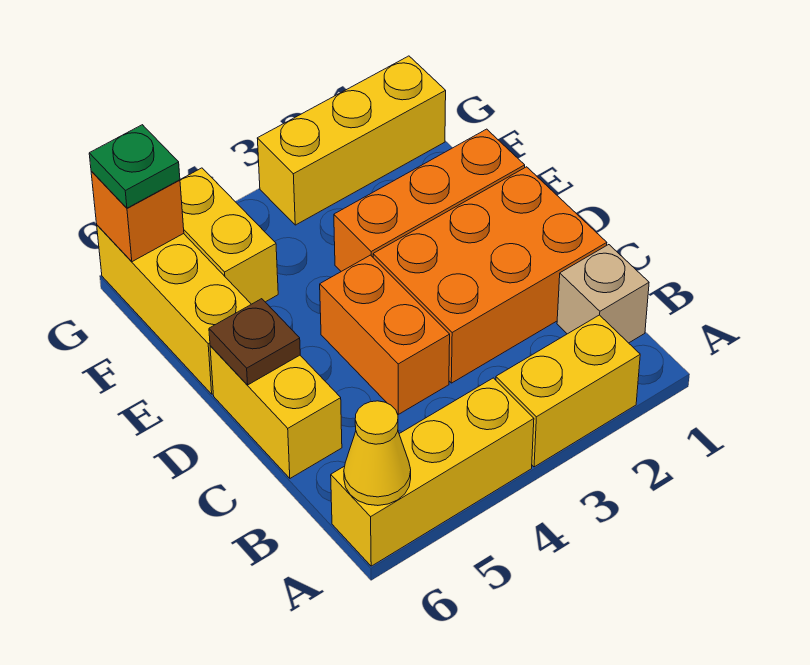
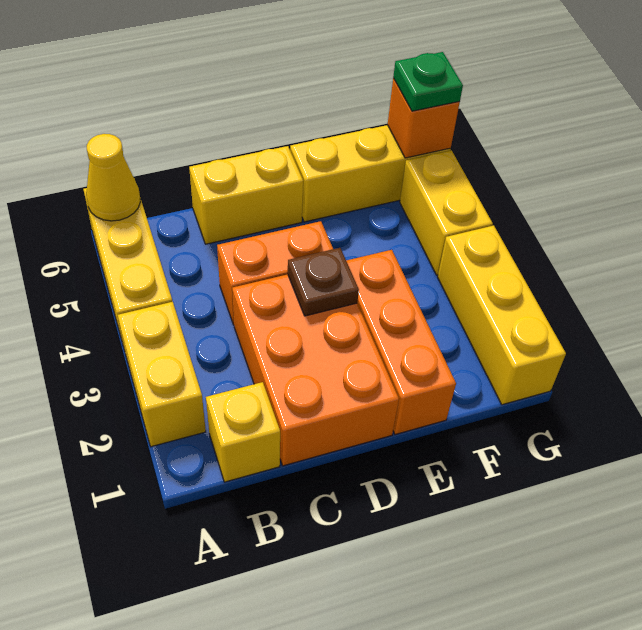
tan 1x1 brick [557,245,649,343] -> yellow 1x1 brick [206,382,280,482]
brown 1x1 plate [209,299,300,385] -> brown 1x1 plate moved to [288,248,359,316]
yellow 1x2 brick [180,168,278,304] -> yellow 1x2 brick turned to [400,150,493,275]

